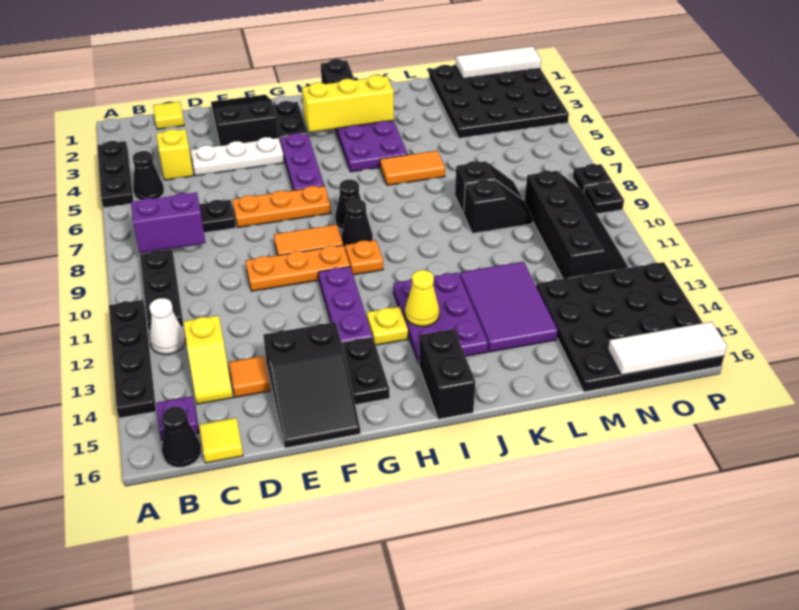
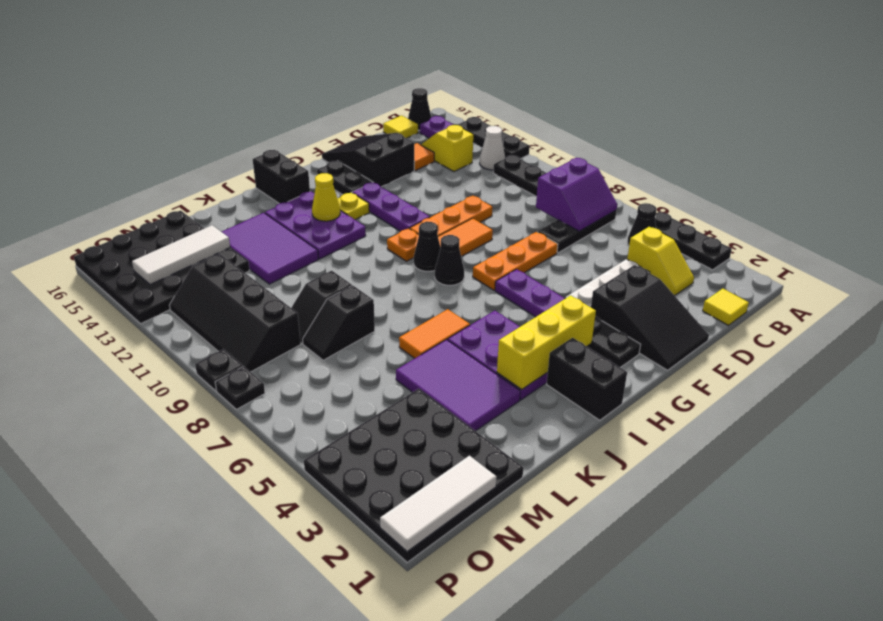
black 1x4 plate [109,300,156,418] -> black 1x3 plate [458,117,530,158]
none -> purple 2x3 tile [396,340,520,431]
white 1x3 tile [608,322,727,375] -> white 1x3 tile moved to [132,225,230,285]

